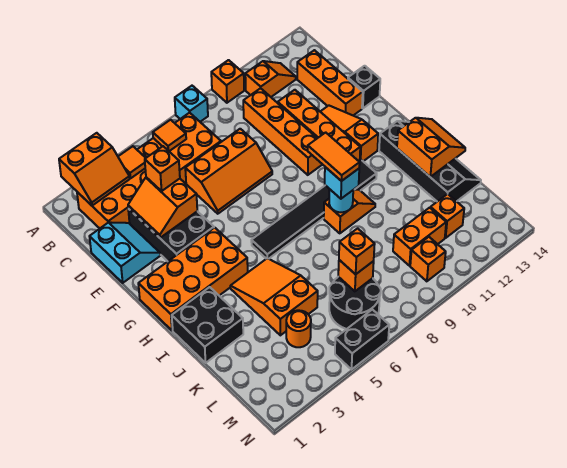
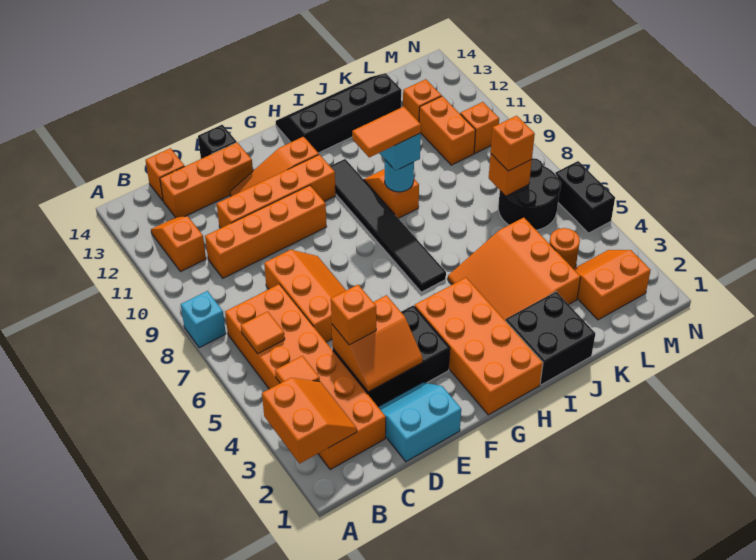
orange 1x1 brick [211,60,244,103] -> orange 1x1 brick moved to [146,148,185,201]
orange 2x3 slope [230,258,318,335] -> orange 3x3 slope [448,218,581,320]
orange 2x2 slope [397,118,465,177] -> orange 2x2 slope moved to [574,250,651,320]

